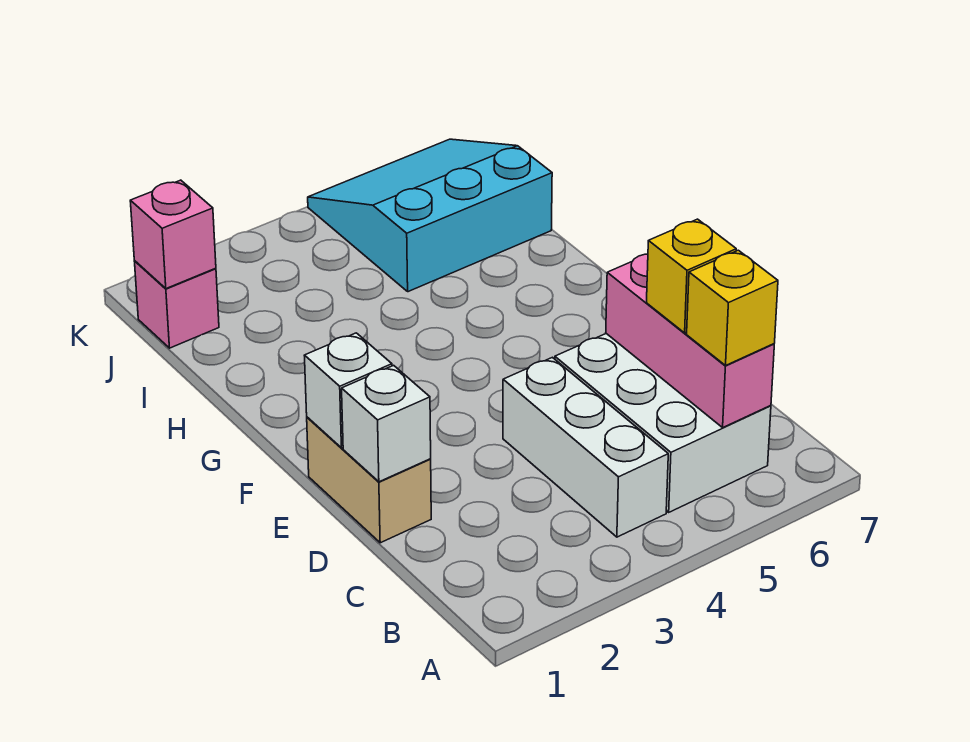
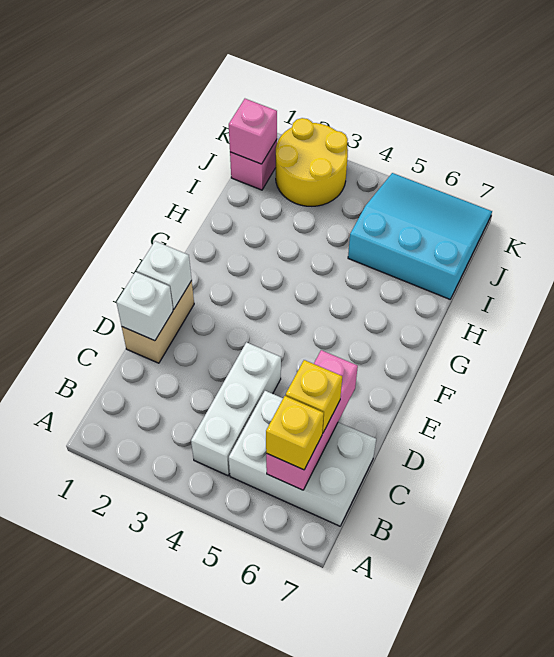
white 2x3 brick [555,334,771,512] -> white 2x3 brick turned to [229,391,376,526]
none -> yellow 2x2 round brick [276,118,348,206]

